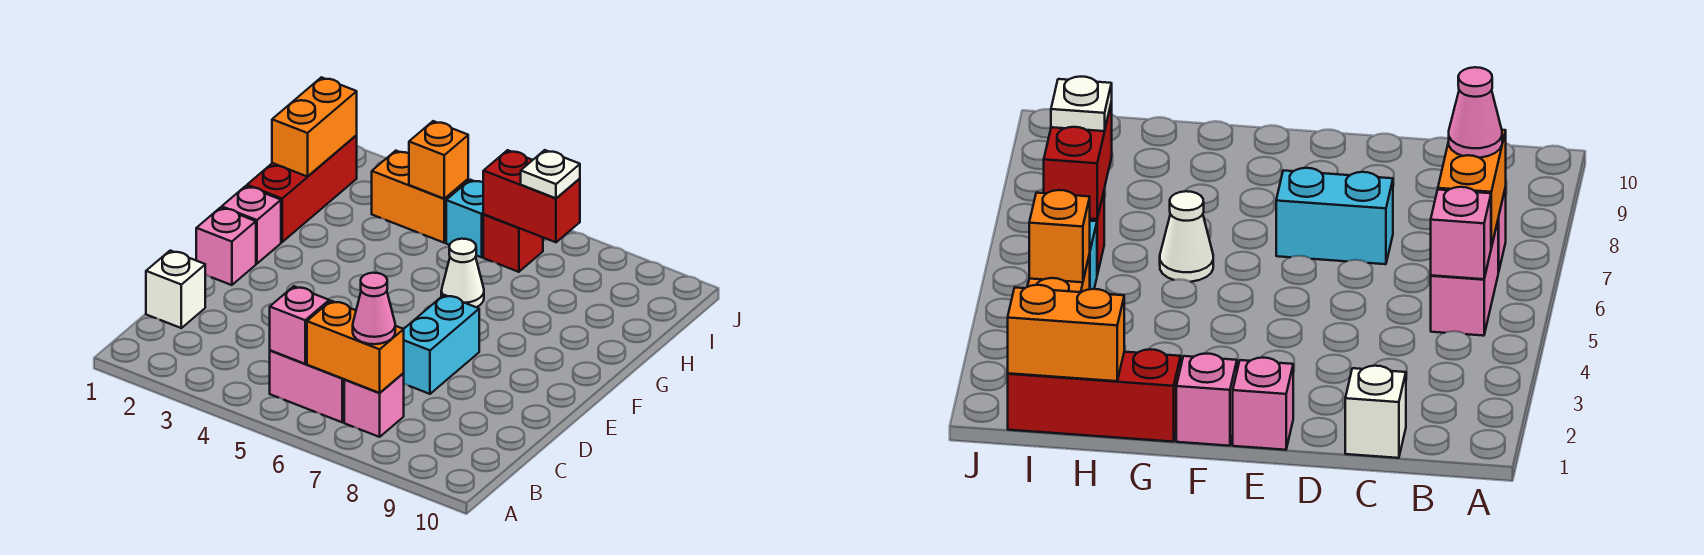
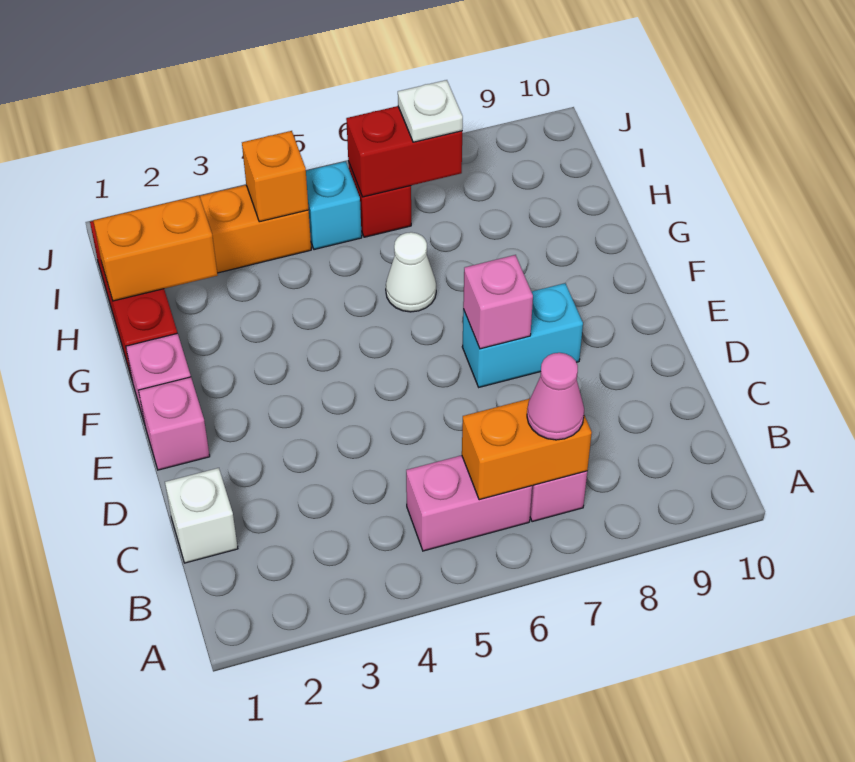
pink 1x1 brick [270,286,329,364] -> pink 1x1 brick moved to [463,255,533,349]
cyan 1x2 brick [404,295,479,394] -> cyan 1x2 brick turned to [462,283,583,387]
orange 1x2 brick [272,77,357,177] -> orange 1x2 brick turned to [93,195,217,301]

